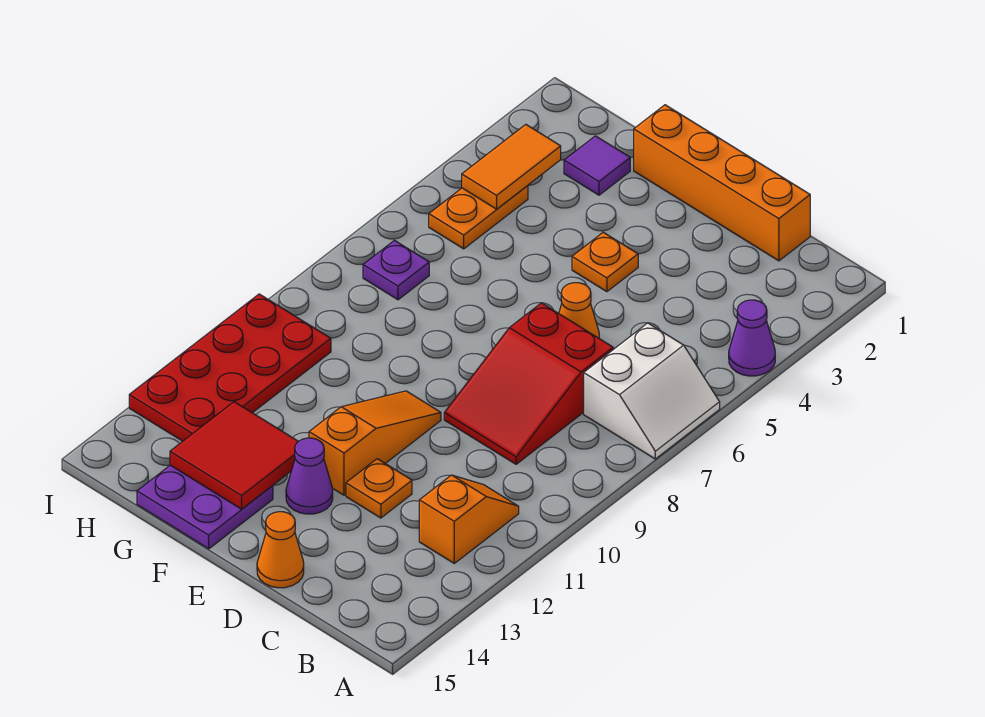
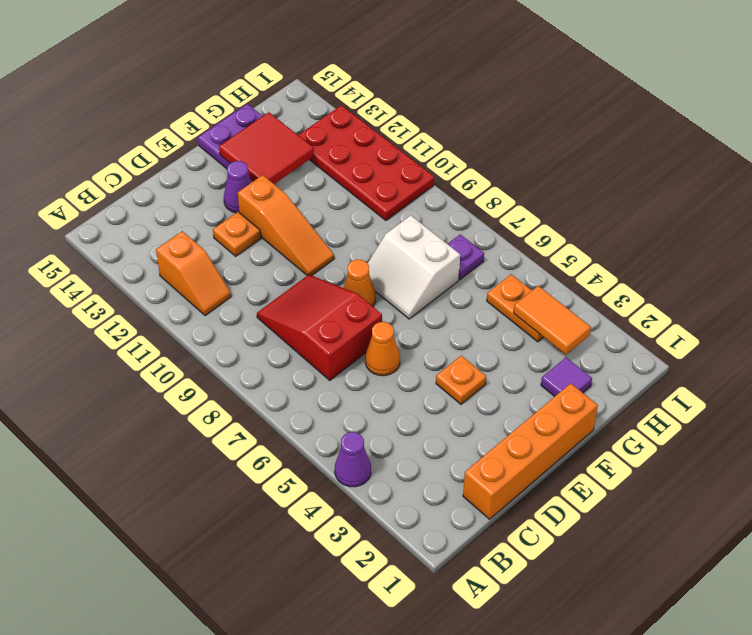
white 2x2 slope [584,323,720,459] -> white 2x2 slope moved to [367,215,460,319]
orange 1x1 cone [257,512,304,588] -> orange 1x1 cone moved to [343,260,376,306]

